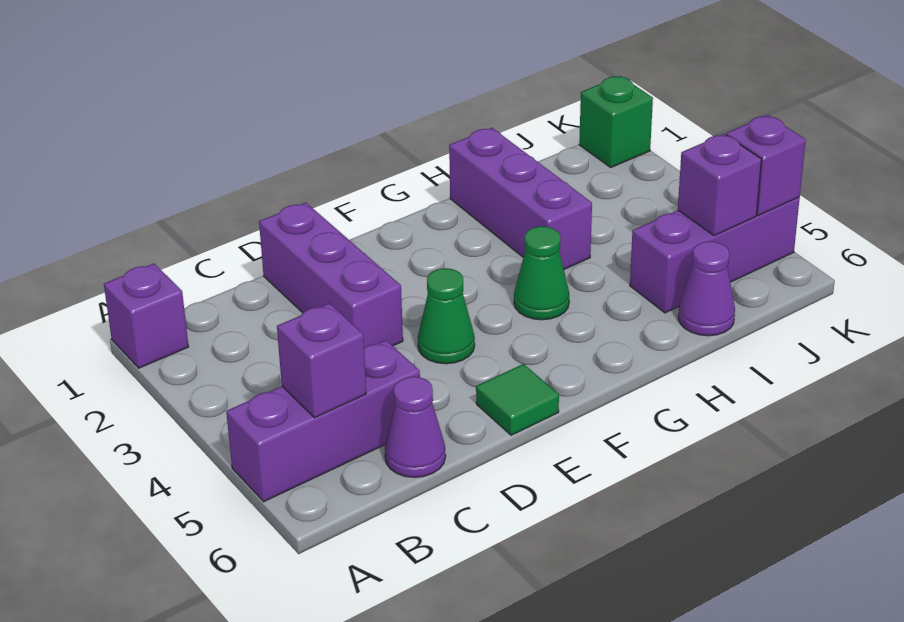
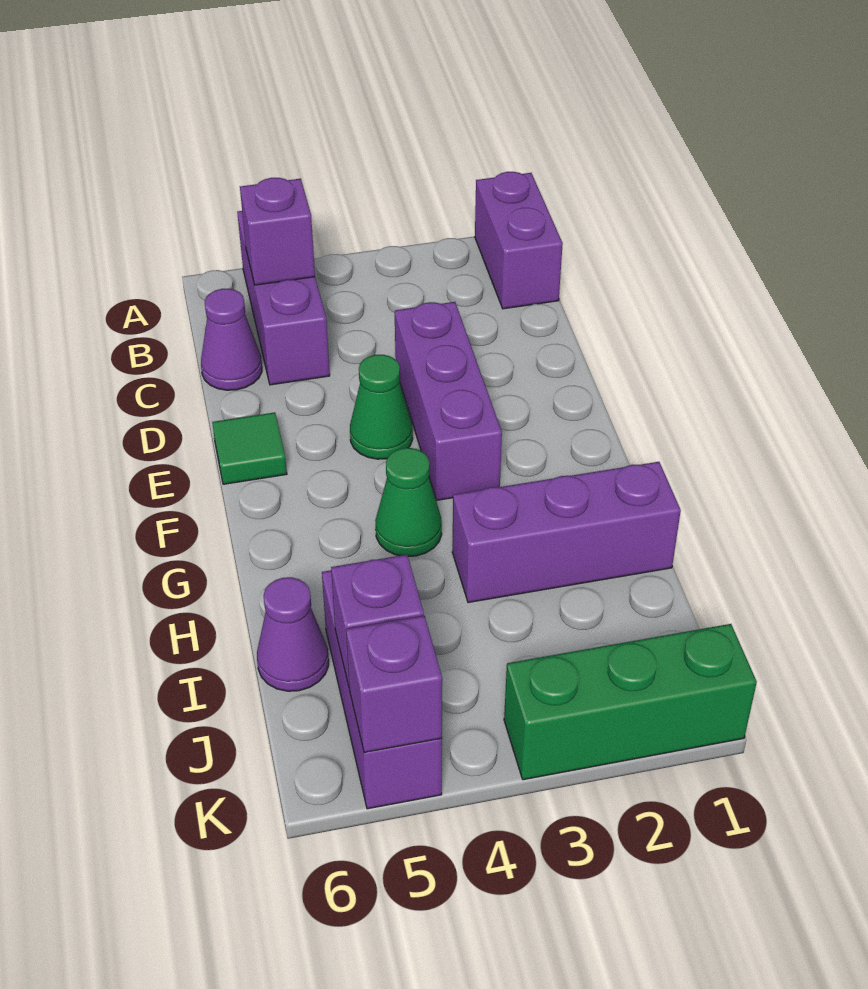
purple 1x1 brick [104,264,189,368] -> purple 1x2 brick [475,172,563,309]
purple 1x3 brick [259,202,403,347] -> purple 1x3 brick turned to [395,302,502,500]
green 1x1 brick [579,76,653,167] -> green 1x3 brick [504,624,757,780]

